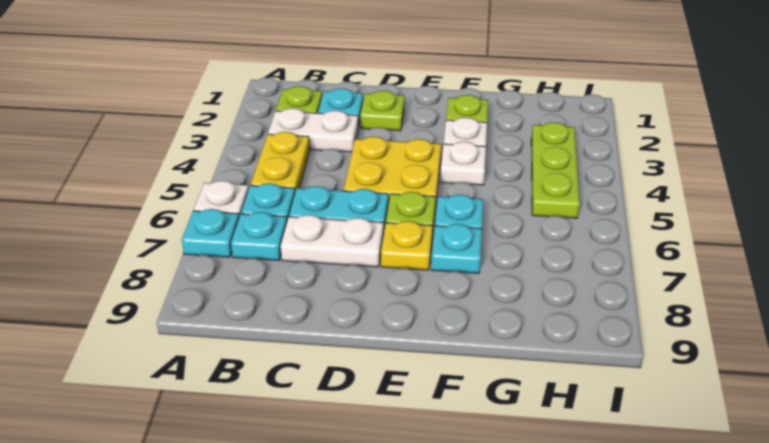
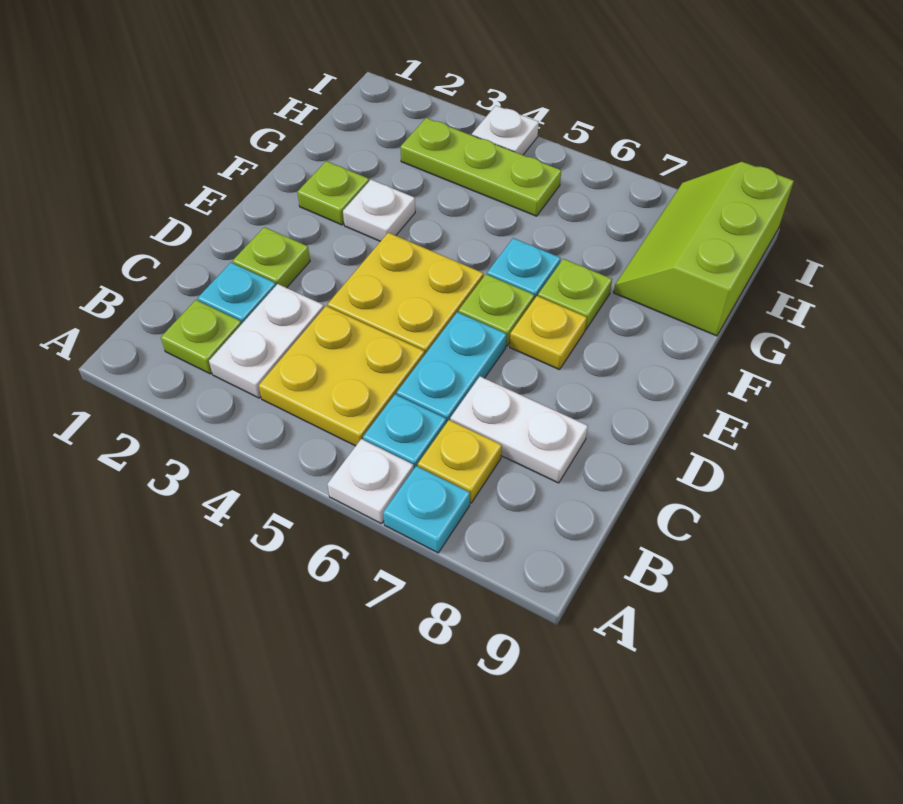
yellow 1x2 plate [251,132,310,192] -> yellow 2x2 plate [259,306,425,446]
cyan 1x1 plate [231,212,287,261] -> yellow 1x1 plate [418,420,502,503]
white 1x2 plate [281,215,383,267] -> white 1x2 plate turned to [450,377,588,483]
white 1x1 plate [440,142,486,185] -> white 1x1 plate moved to [472,106,539,155]
cyan 1x1 plate [431,224,482,273] -> lime 1x1 plate [538,259,612,330]
none -> lime 2x3 slope [614,162,794,336]

